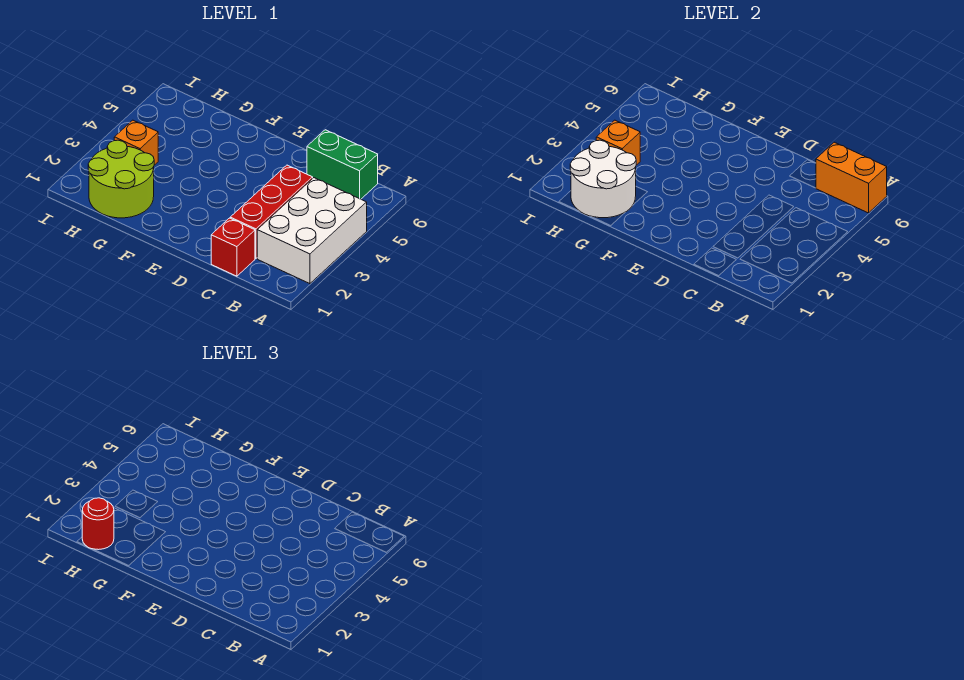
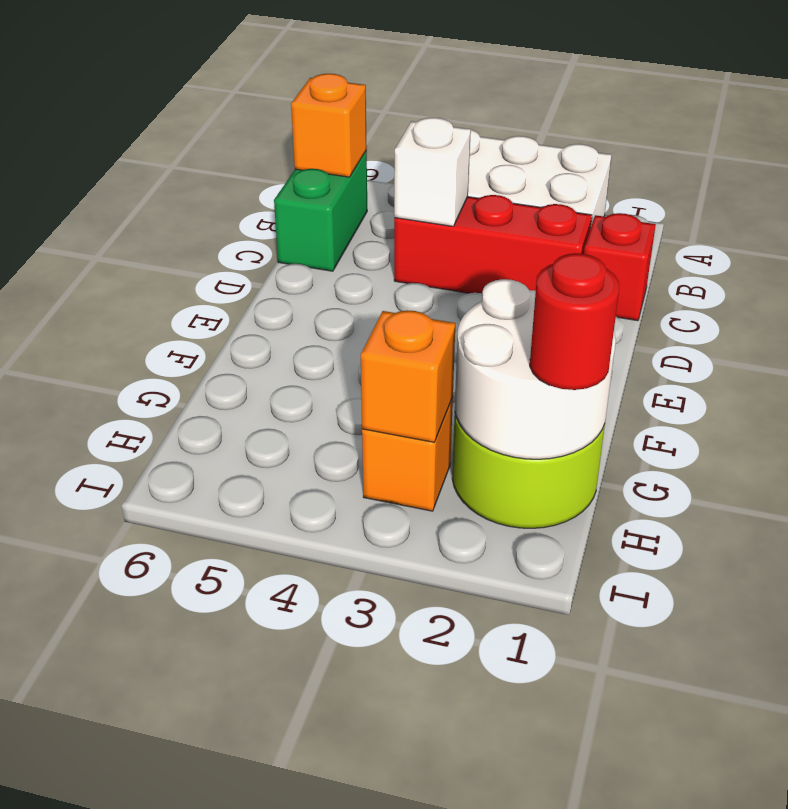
orange 1x2 brick [816,142,887,213] -> orange 1x1 brick [291,74,367,177]
none -> white 1x1 brick [394,118,471,226]

